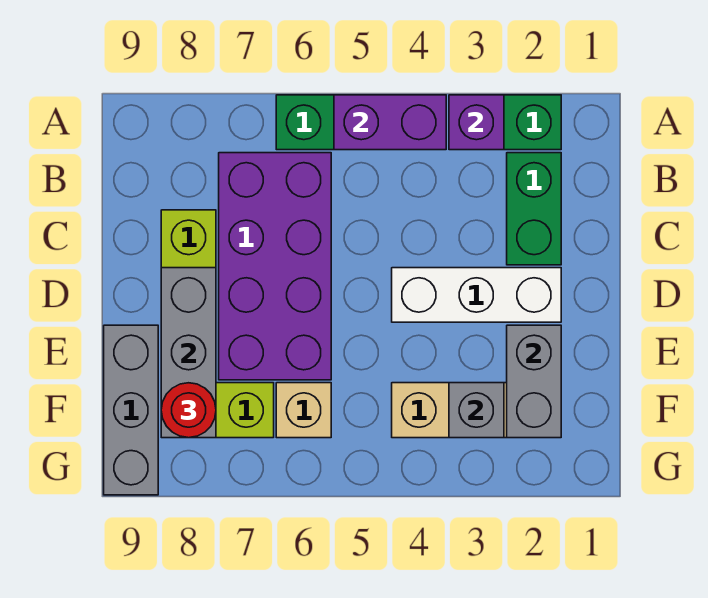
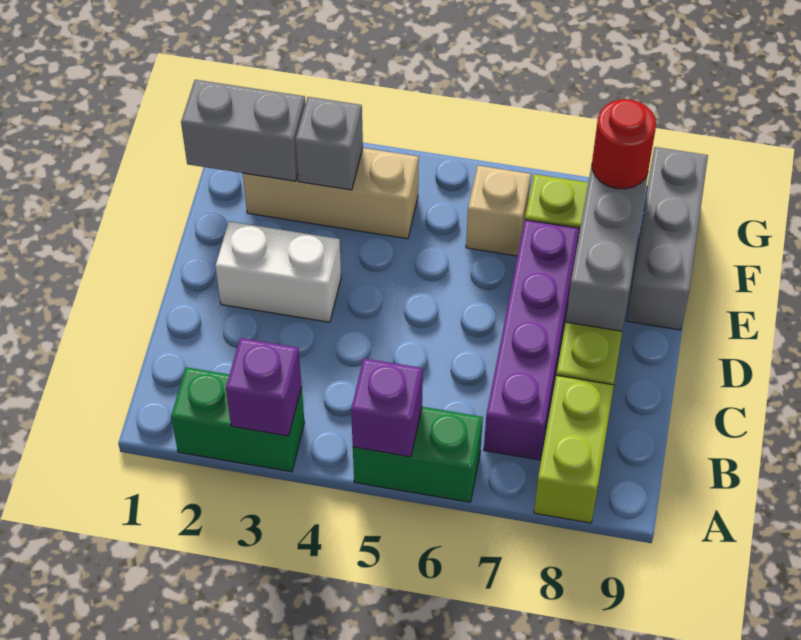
purple 1x2 brick [334,95,446,150] -> purple 1x1 brick [351,358,423,457]
none -> lime 1x2 brick [534,375,614,523]
green 1x2 brick [507,153,561,265] -> none
purple 2x4 brick [219,153,331,380] -> purple 1x4 brick [484,220,579,460]
white 1x3 brick [392,268,561,322] -> white 1x2 brick [215,221,341,322]
grey 1x2 brick [507,325,561,438] -> grey 1x2 brick turned to [181,80,305,181]

